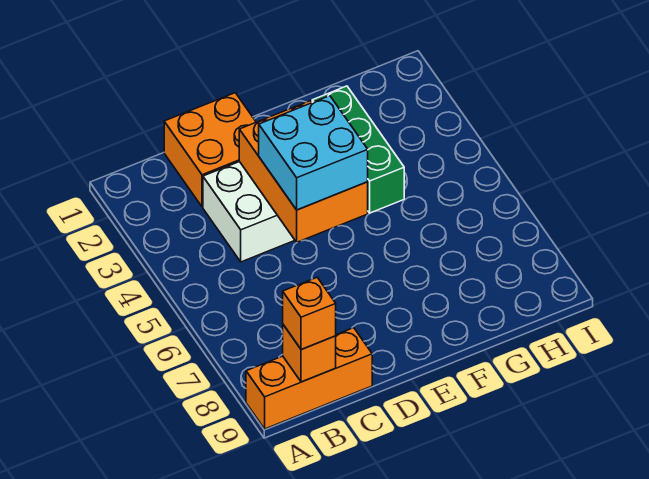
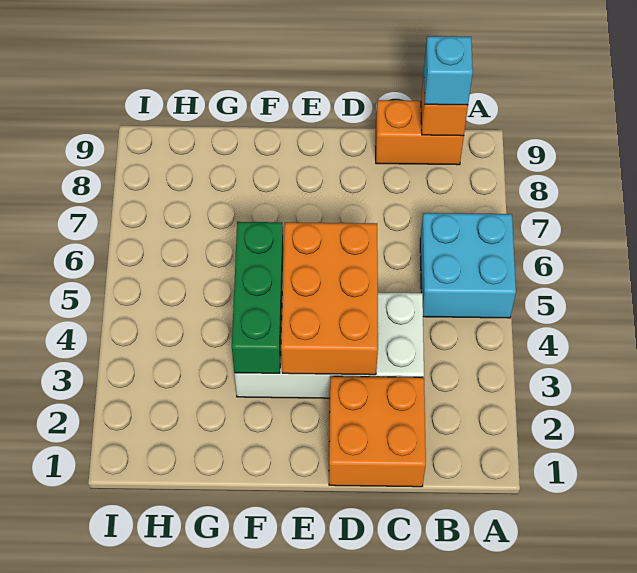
orange 1x3 brick [246,328,372,429] -> orange 1x2 brick [376,100,464,165]
orange 1x1 brick [283,278,336,350] -> cyan 1x1 brick [424,36,473,105]
cyan 2x2 brick [259,96,368,210] -> cyan 2x2 brick moved to [420,213,516,318]

